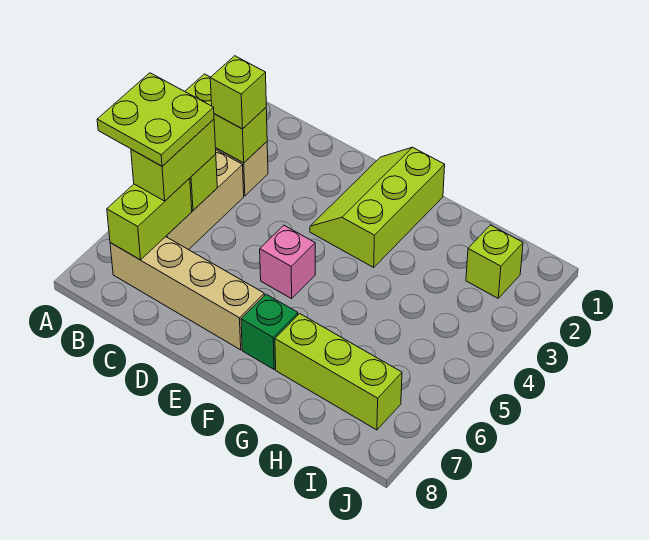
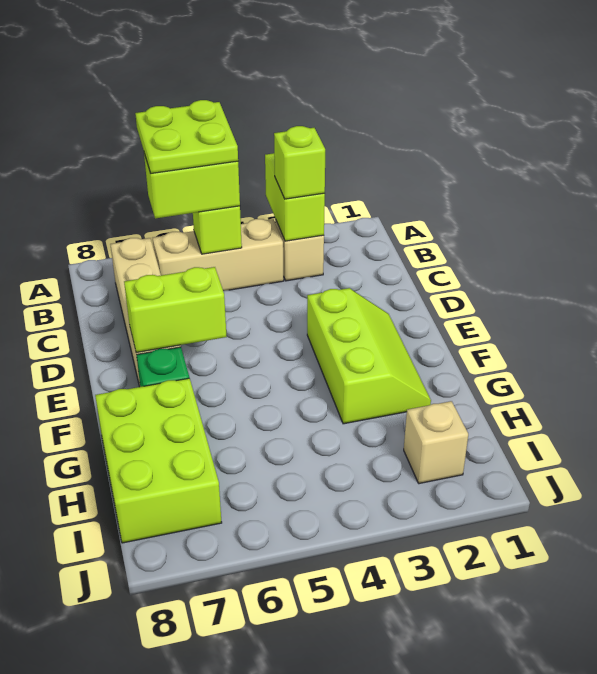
lime 1x2 brick [107,178,192,260] -> lime 1x2 brick moved to [124,267,227,353]
lime 2x3 slope [310,147,445,267] -> lime 2x3 slope turned to [307,288,431,424]
pink 1x1 brick [260,225,315,299] -> none
lime 1x3 brick [275,314,402,430] -> lime 2x3 brick [95,378,222,543]
lime 1x1 brick [466,225,523,298] -> tan 1x1 brick [404,401,468,484]

